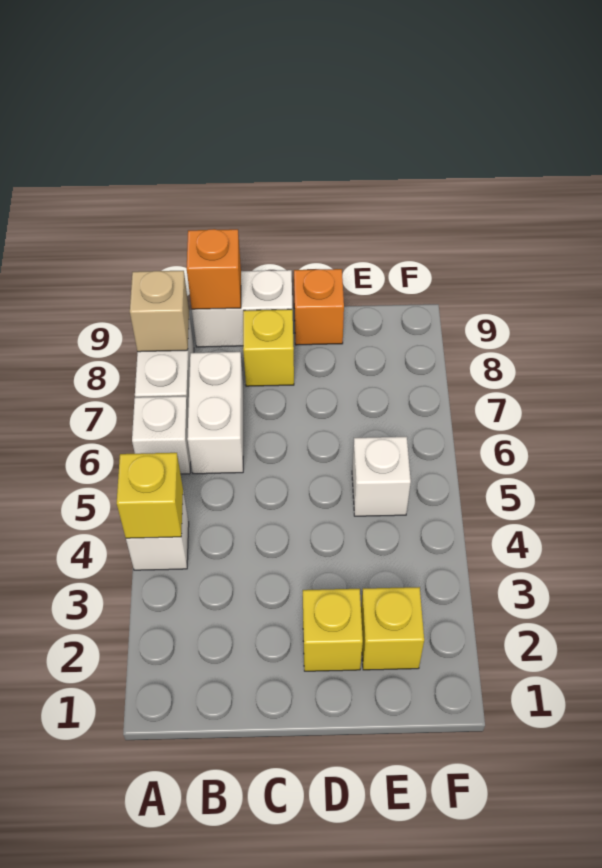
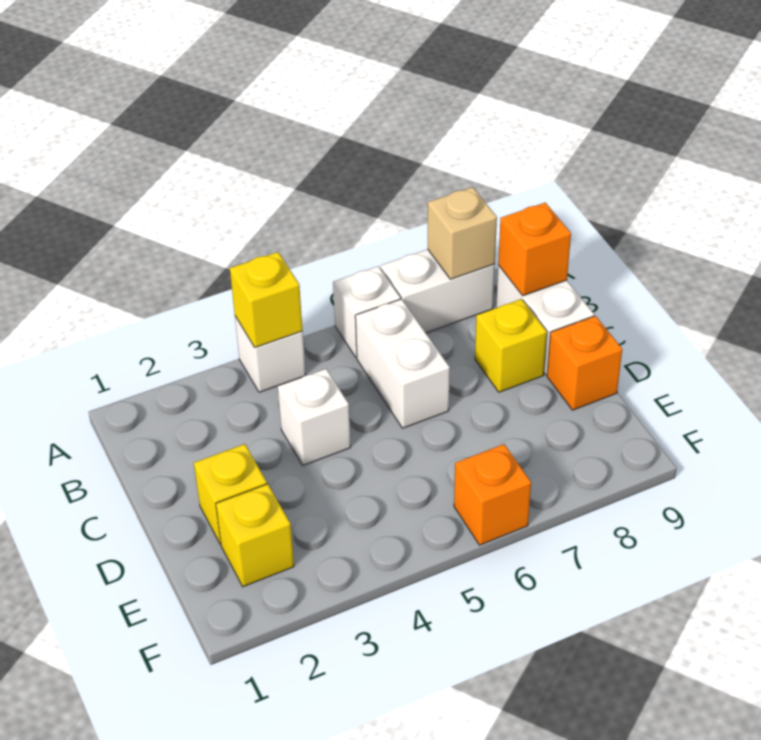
white 1x2 brick [187,352,243,474] -> white 1x2 brick turned to [355,299,450,428]
white 1x1 brick [352,437,411,516] -> white 1x1 brick moved to [278,369,351,465]
none -> orange 1x1 brick [454,444,531,545]

